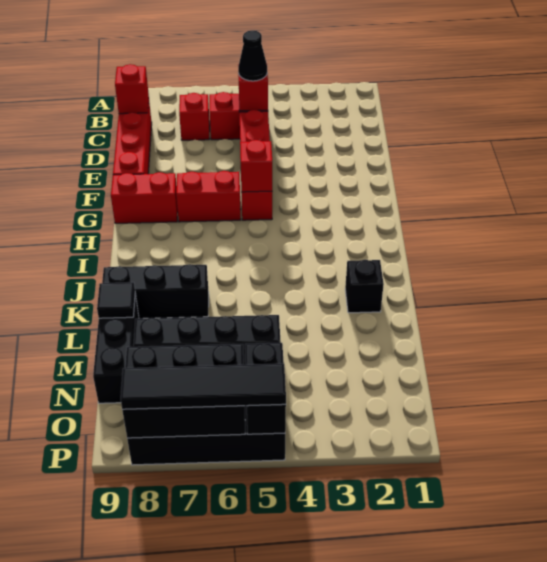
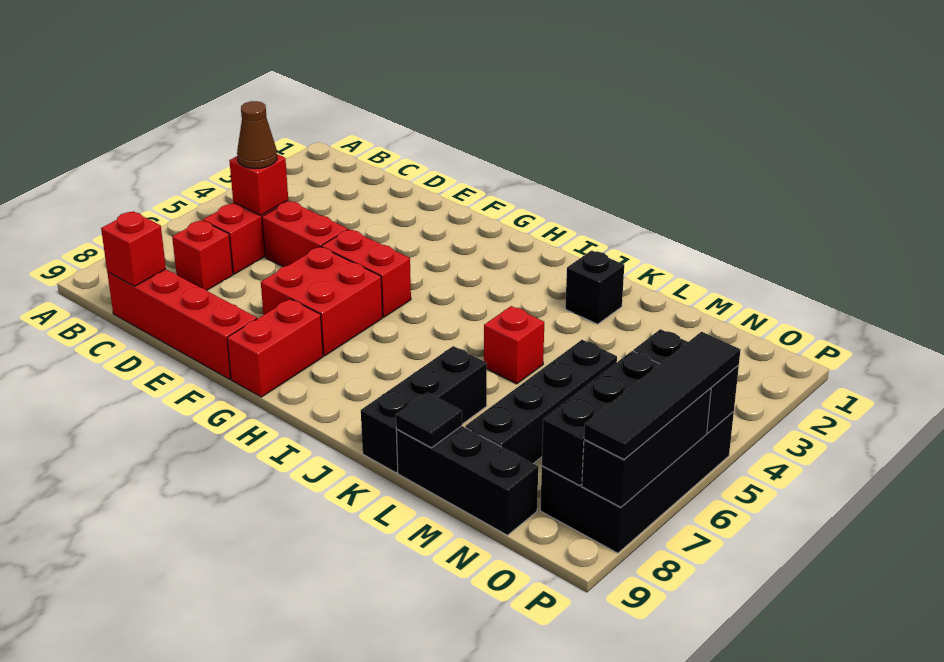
black 1x1 cone [238,31,267,81] -> brown 1x1 cone [237,101,277,169]
red 1x1 brick [240,140,272,192] -> red 1x1 brick moved to [484,306,544,384]
red 1x2 brick [176,171,241,222] -> red 2x2 brick [261,247,383,356]

